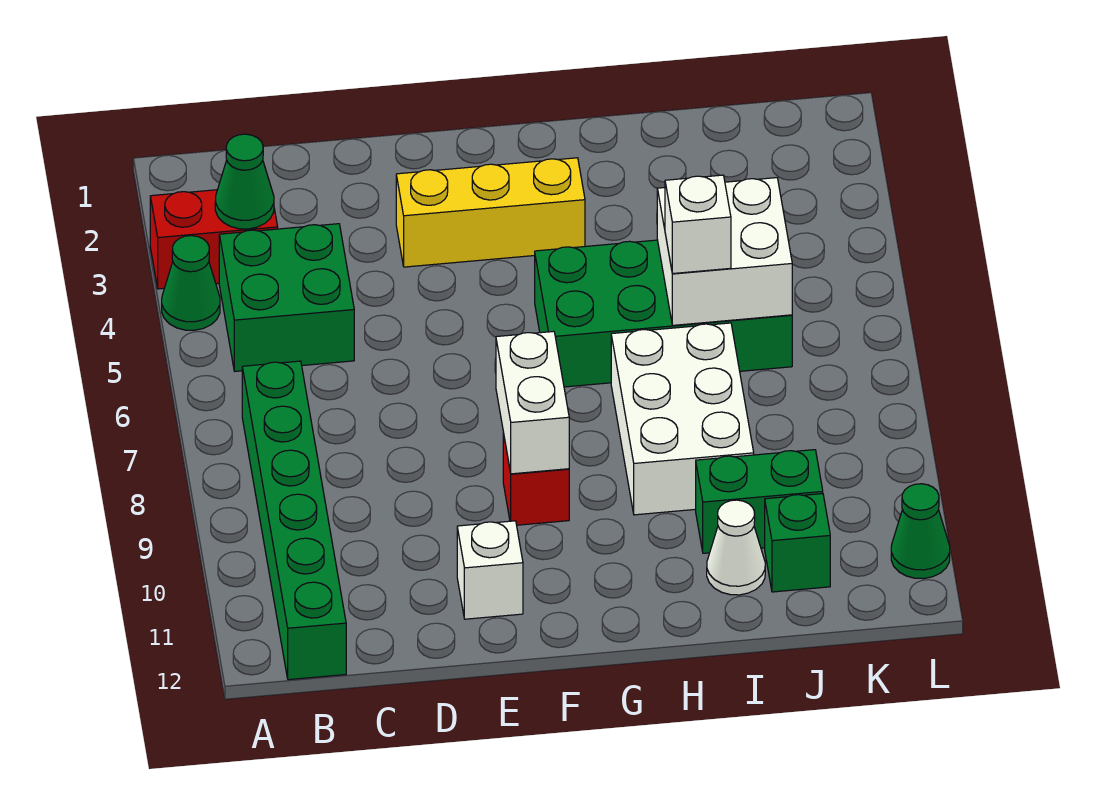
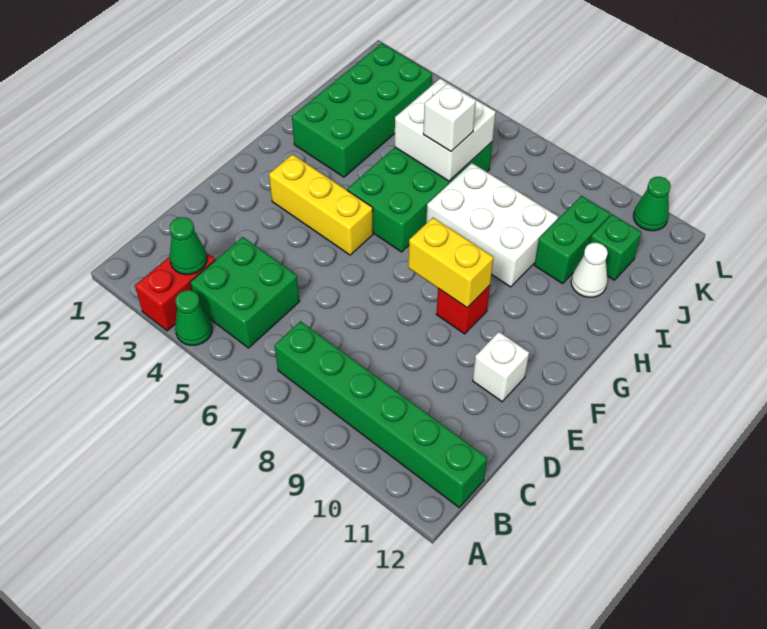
yellow 1x3 brick [396,158,585,267] -> yellow 1x3 brick turned to [269,154,373,255]
white 1x2 brick [496,331,569,474] -> yellow 1x2 brick [408,218,494,308]
none -> green 2x4 brick [292,43,432,177]

